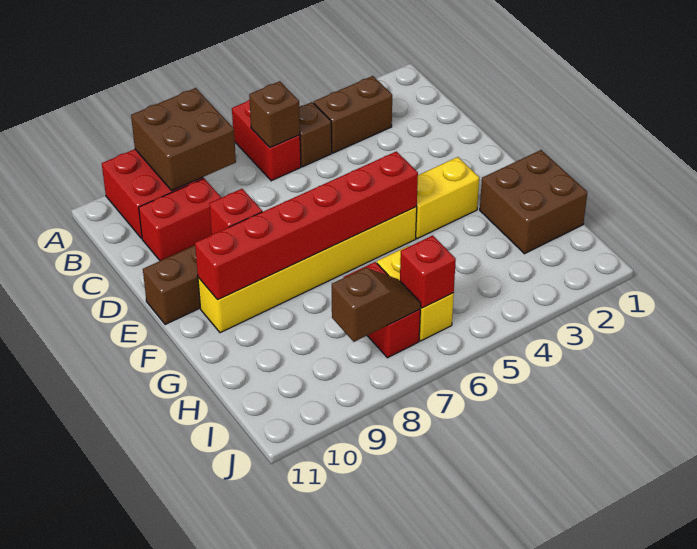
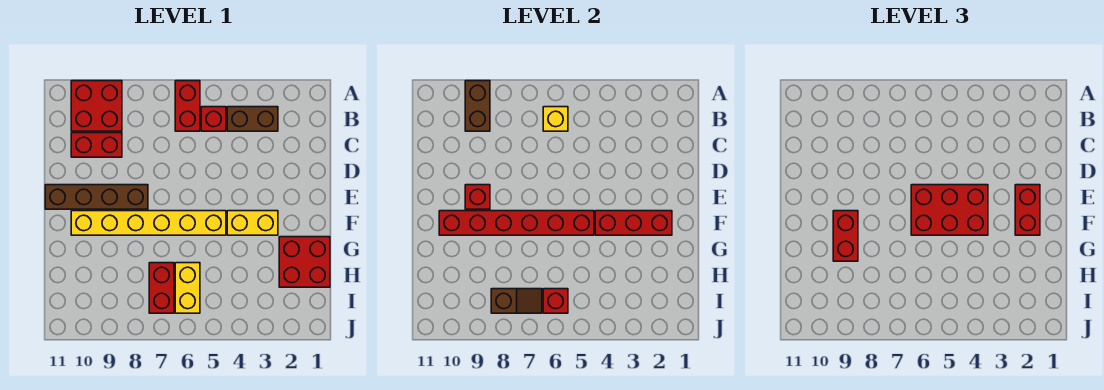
brown 2x2 brick [131,88,236,191] -> brown 1x2 brick [465,81,490,131]
brown 1x1 brick [299,102,332,167] -> red 1x1 brick [201,107,226,131]
brown 1x1 brick [249,81,300,148] -> yellow 1x1 brick [543,107,568,131]
none -> red 1x2 brick [1015,185,1040,235]
none -> red 2x3 brick [911,185,988,235]
none -> red 1x3 brick [595,211,672,235]
none -> red 1x2 brick [833,211,858,261]
brown 2x2 brick [480,150,587,254] -> red 2x2 brick [279,237,330,287]

